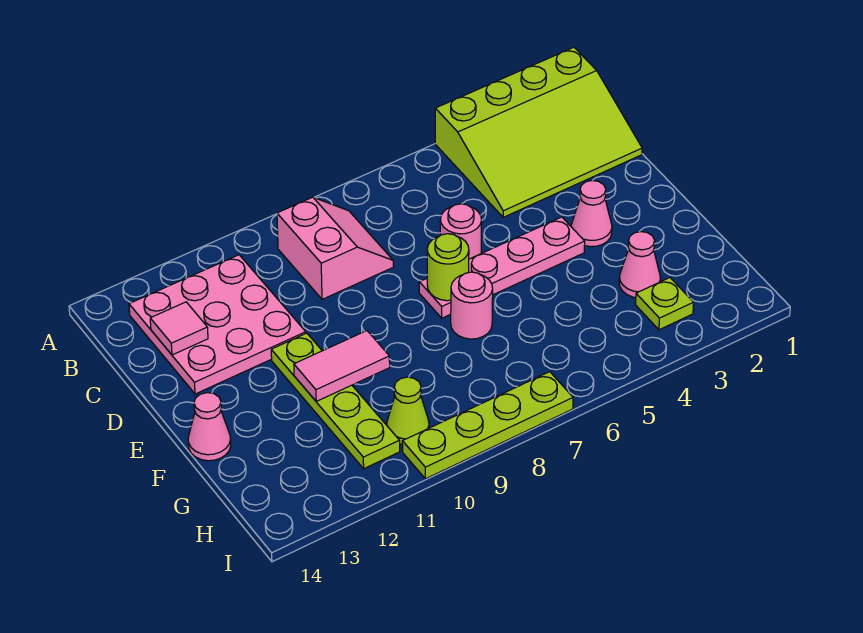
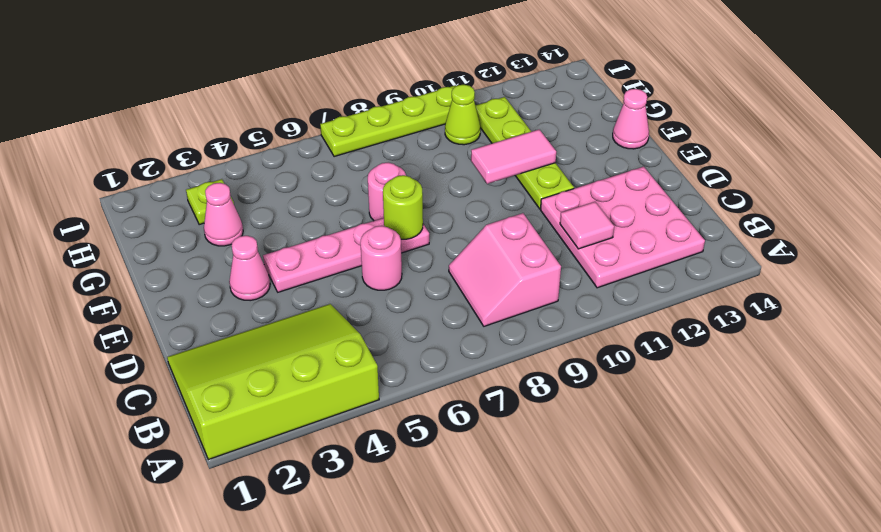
pink 1x1 tile [150,302,208,355] -> pink 1x1 tile moved to [560,202,614,249]

